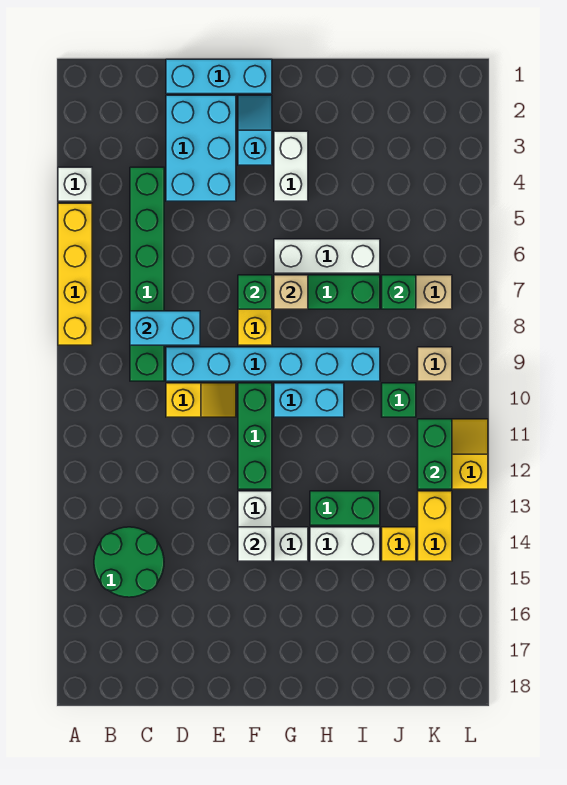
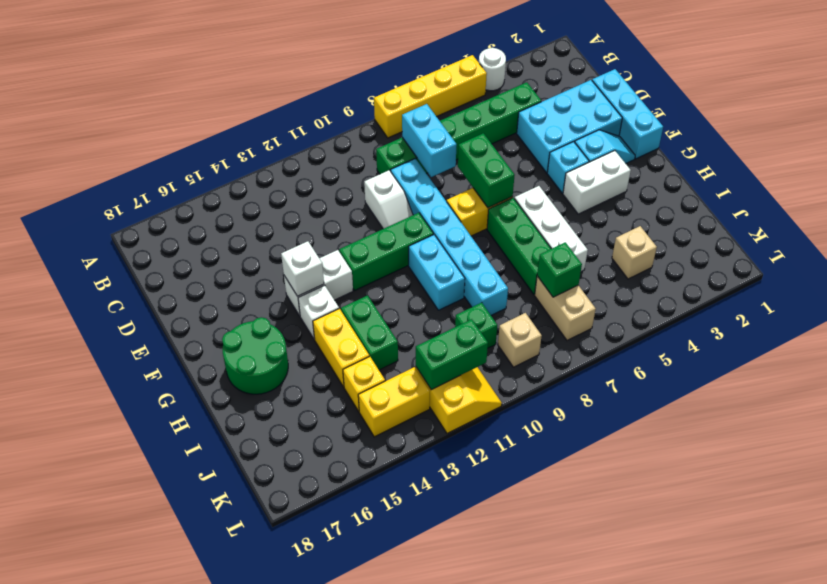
white 1x1 brick [58,167,92,201] -> white 1x1 round brick [479,48,506,91]
green 2x2 round brick [94,527,164,597] -> green 2x2 round brick moved to [222,317,288,394]
yellow 1x2 slope [166,383,236,417] -> white 1x2 slope [364,170,413,229]
none -> cyan 1x1 brick [547,142,589,193]
green 1x1 brick [238,275,272,309] -> green 1x2 brick [458,133,515,208]
tan 1x1 brick [274,275,308,309] -> tan 1x1 brick moved to [612,226,657,279]
white 1x2 brick [310,527,380,561] -> yellow 1x2 brick [313,309,369,387]

